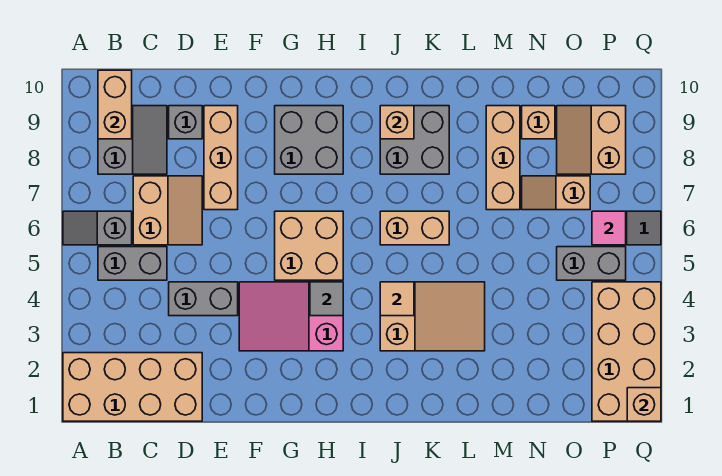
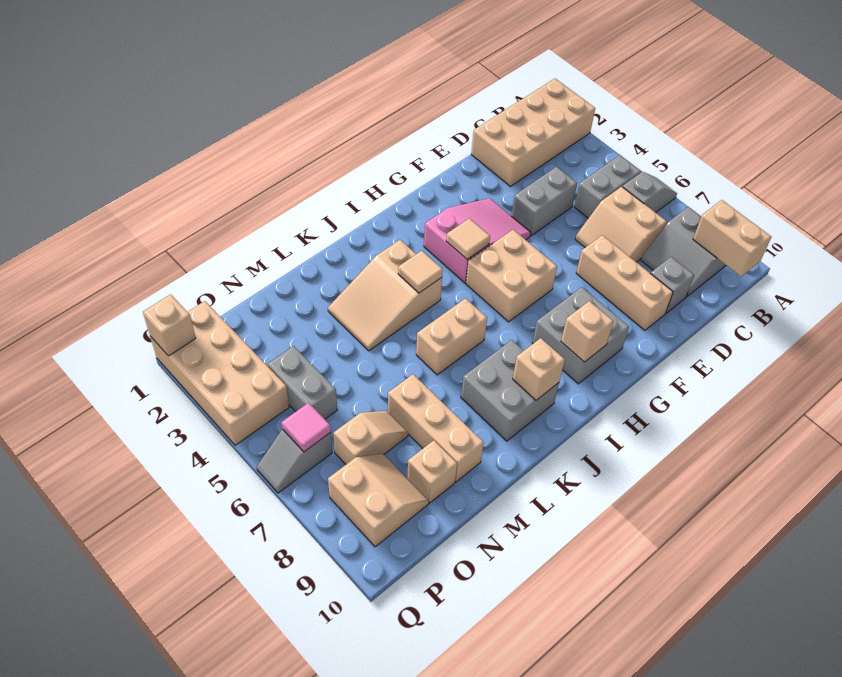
grey 1x1 tile [310,282,343,316] -> tan 1x1 tile [446,218,490,259]
none -> tan 1x1 brick [561,301,613,362]
grey 1x2 brick [557,247,626,280] -> grey 1x2 brick turned to [267,346,337,419]

